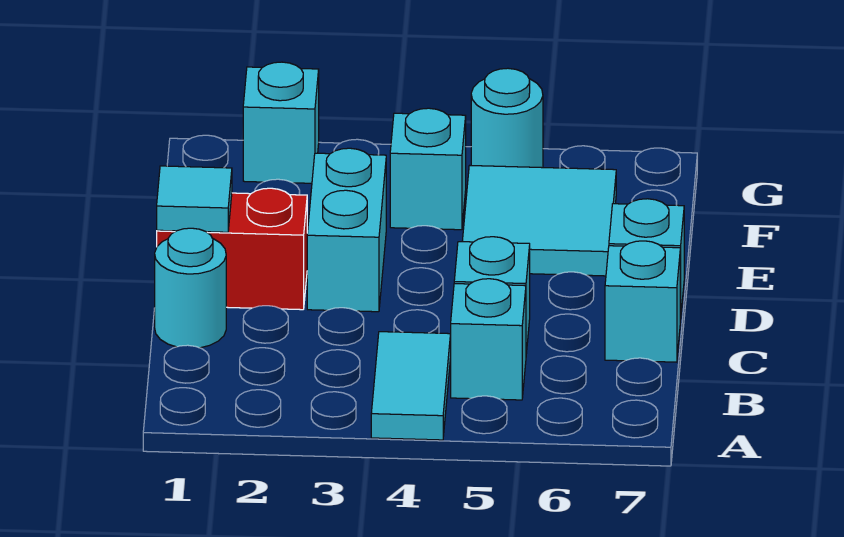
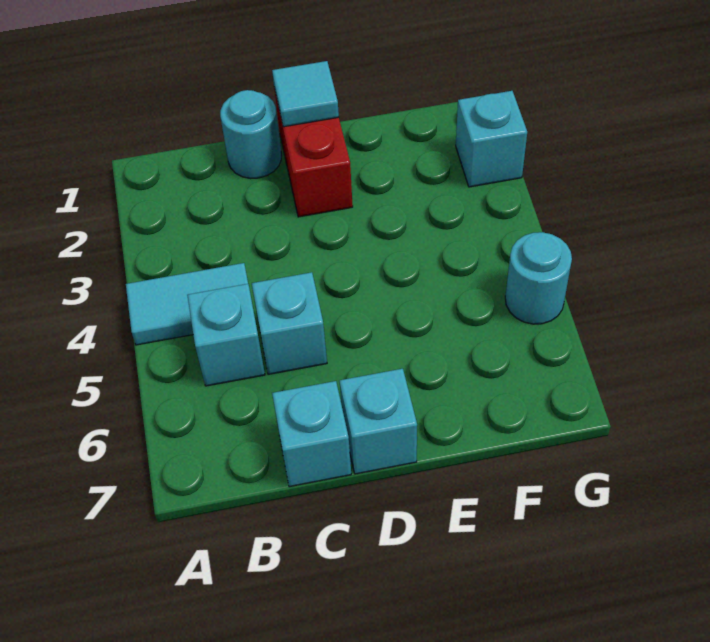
cyan 1x2 brick [307,148,386,312] -> none
cyan 2x2 tile [462,166,616,276] -> none
cyan 1x1 brick [390,108,466,230] -> none

